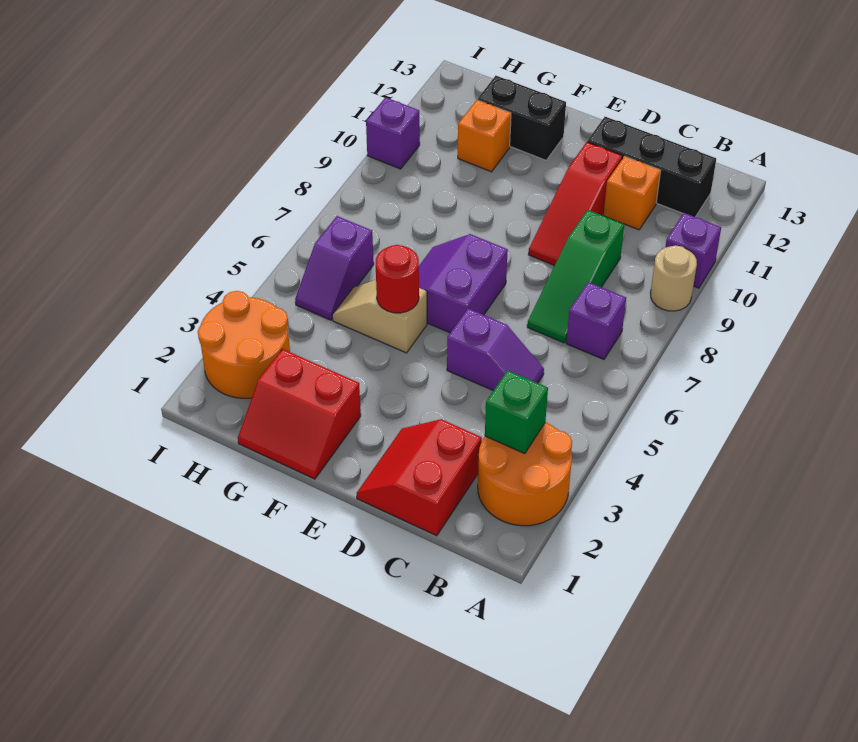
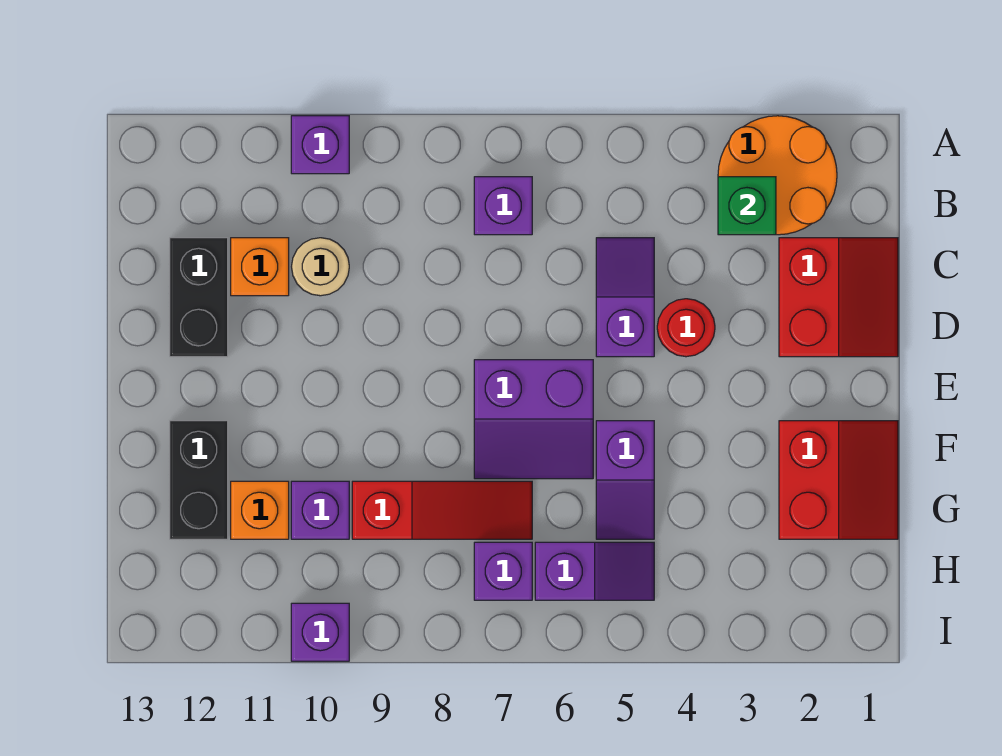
tan 1x1 round brick [650,245,697,311] -> tan 1x1 round brick moved to [292,238,349,296]
black 1x3 brick [587,117,716,217] -> black 1x2 brick [170,238,228,357]
red 2x2 slope [357,419,482,536] -> red 2x2 slope turned to [779,238,898,357]
green 1x3 slope [527,210,624,343] -> none
red 1x3 slope [528,142,622,266] -> red 1x3 slope moved to [352,481,532,539]
tan 1x2 slope [332,280,427,353] -> purple 1x2 slope [596,421,654,539]
red 1x1 round brick [376,245,419,313] -> red 1x1 round brick moved to [657,299,715,357]
none -> purple 1x1 brick [291,481,349,539]
orange 2x2 round brick [198,291,290,398] -> none
none -> purple 1x1 brick [474,542,532,600]

